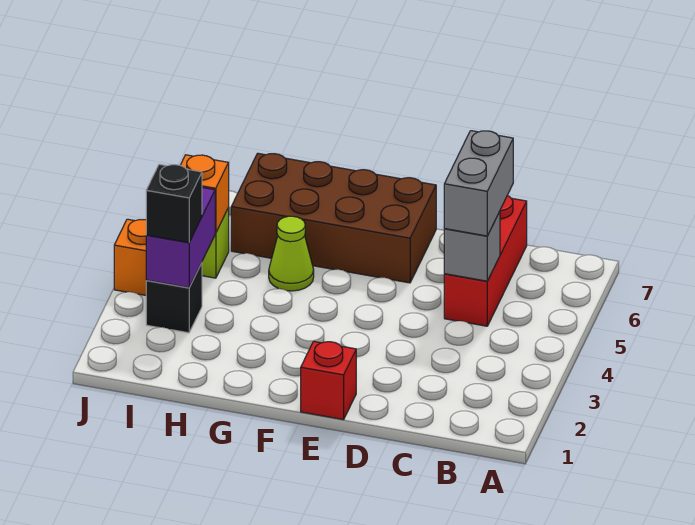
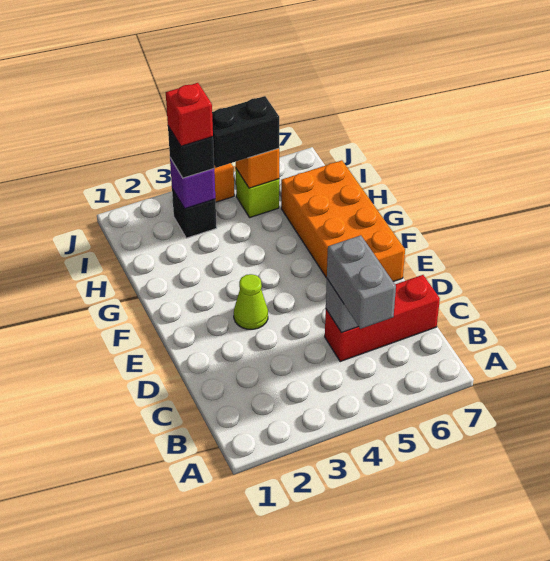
grey 1x2 brick [444,131,513,236] -> grey 1x2 brick turned to [327,235,396,329]
red 1x1 brick [301,341,356,420] -> red 1x1 brick moved to [166,83,213,146]
brown 2x4 brick [231,153,436,283] -> orange 2x4 brick [281,160,405,282]
lime 1x1 cone [269,216,314,291] -> lime 1x1 cone moved to [234,274,268,329]
purple 1x2 brick [146,187,215,288] -> purple 1x1 brick [170,158,215,209]
none -> black 1x2 brick [212,96,279,168]

